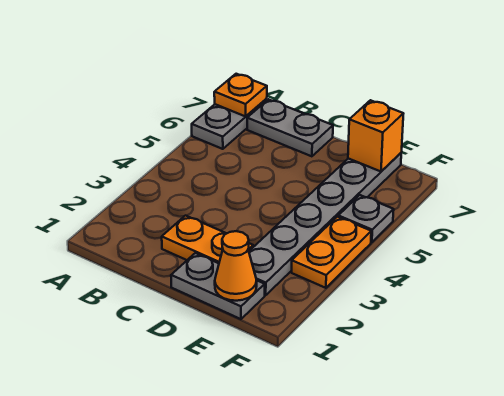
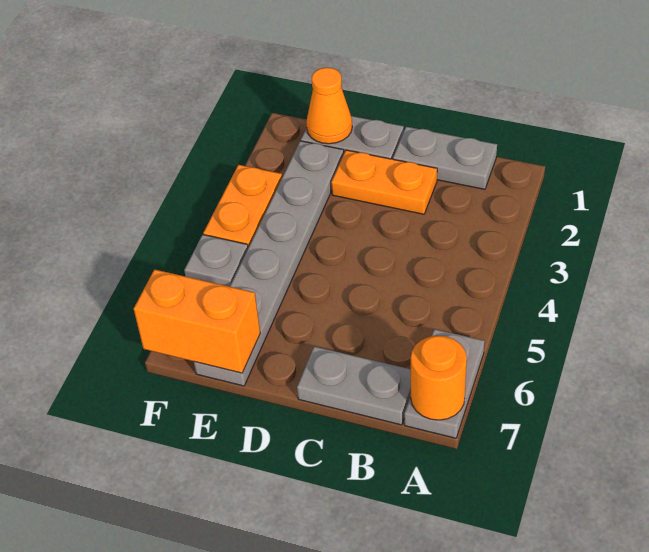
orange 1x1 plate [214,74,267,116] -> orange 1x1 round brick [411,335,467,420]
none -> grey 1x2 plate [393,127,497,189]
orange 1x1 brick [348,100,403,172] -> orange 1x2 brick [134,269,260,373]

